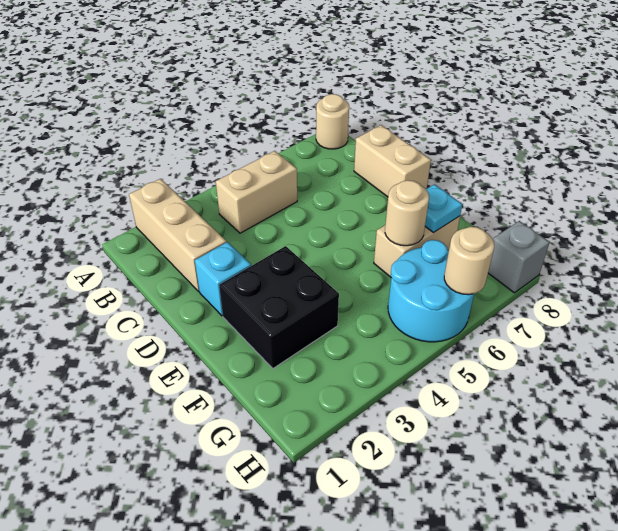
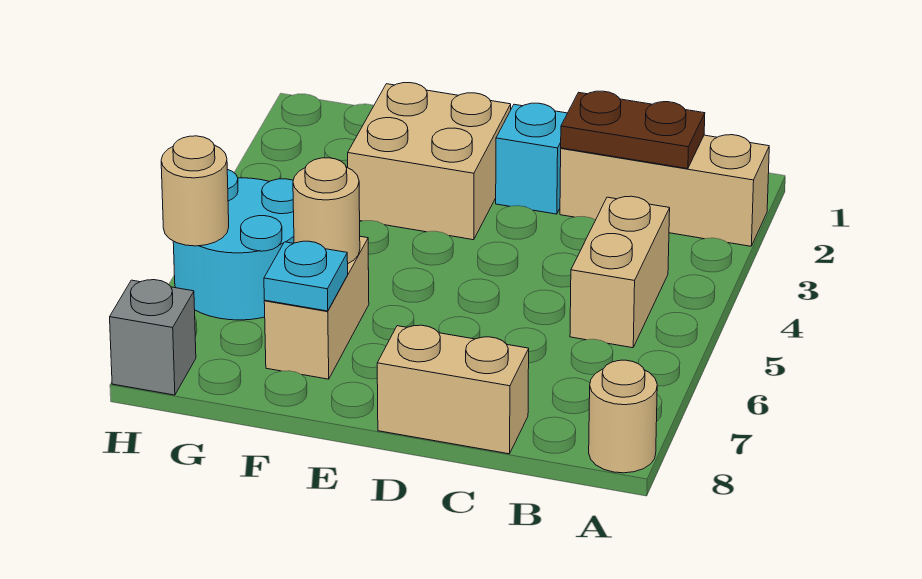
none -> brown 1x2 plate [561,91,705,169]
black 2x2 brick [219,246,339,368] -> tan 2x2 brick [348,83,511,240]

